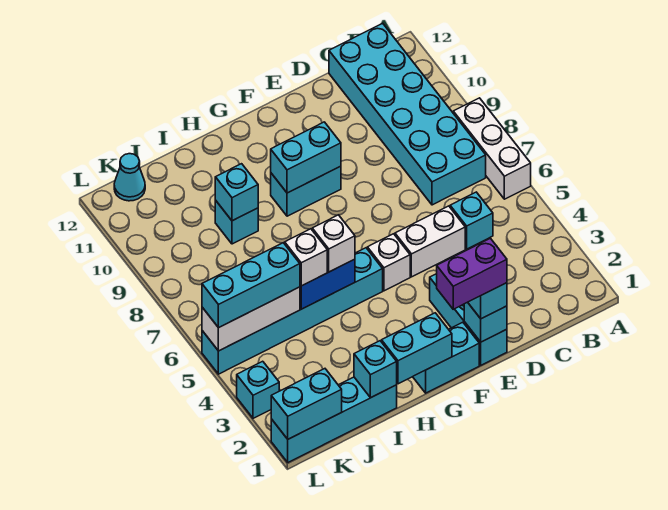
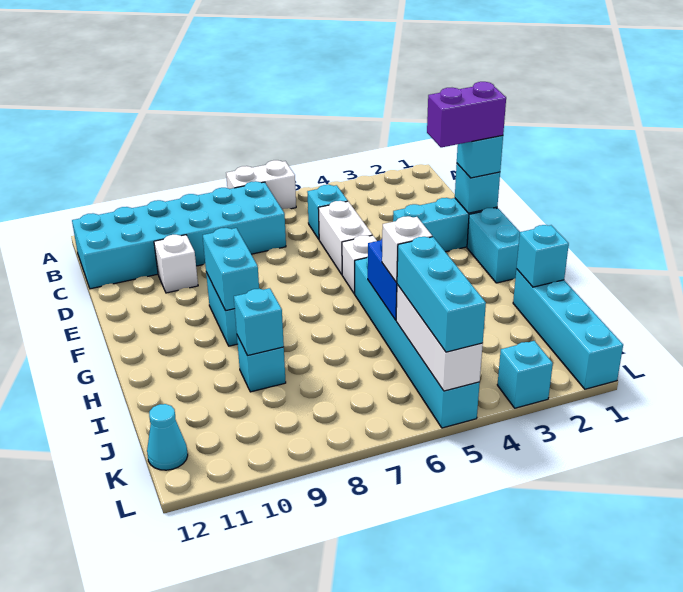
white 1x3 brick [453,98,531,199] -> white 1x2 brick [226,160,296,209]
purple 1x2 brick [437,238,507,309] -> purple 1x2 brick turned to [427,82,506,147]
cyan 1x2 brick [382,313,452,384] -> none
white 1x1 brick [312,215,355,272] -> white 1x1 brick moved to [154,235,198,293]
cyan 1x2 brick [271,369,342,439] -> none

